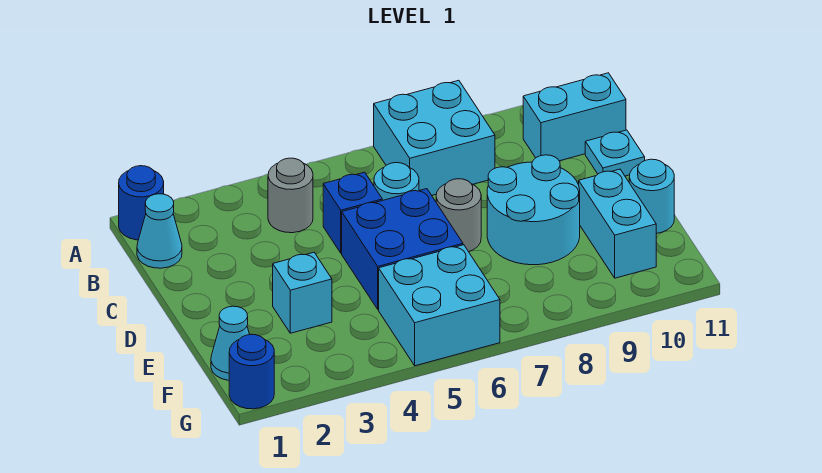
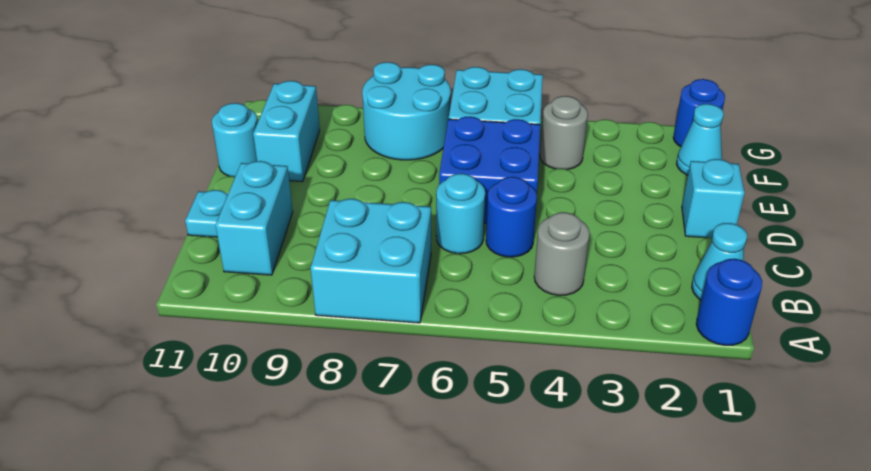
cyan 1x2 brick [523,73,626,161] -> cyan 1x2 brick turned to [216,161,293,275]
blue 1x1 brick [323,172,382,253] -> blue 1x1 round brick [486,177,537,257]
grey 1x1 round brick [436,179,481,252] -> grey 1x1 round brick moved to [540,96,588,170]
cyan 2x2 round brick [487,155,580,265] -> cyan 2x2 round brick moved to [362,62,451,160]
cyan 1x1 brick [273,252,332,333] -> cyan 1x1 brick moved to [682,159,745,238]

